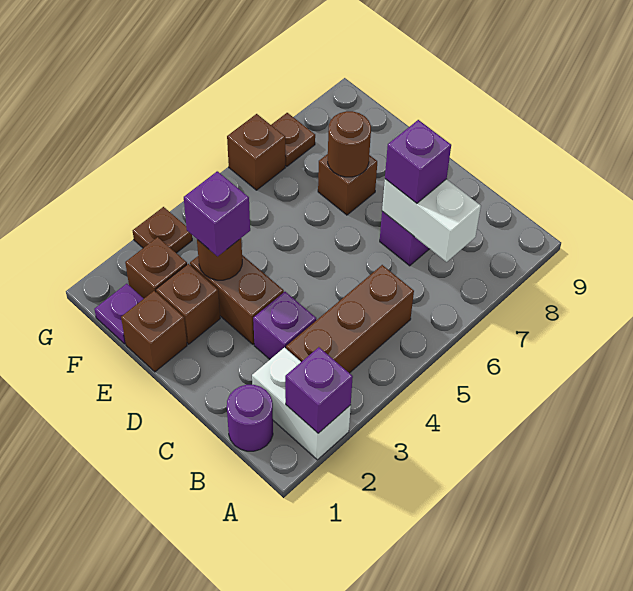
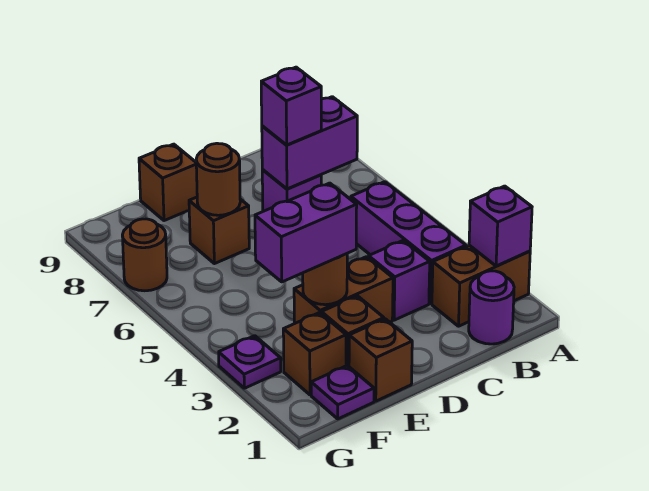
white 1x2 brick [252,347,351,460] -> brown 1x2 brick [432,245,530,326]
brown 1x3 brick [286,265,414,373] -> purple 1x3 brick [351,182,466,304]
white 1x2 brick [382,179,481,262] -> purple 1x2 brick [262,97,357,189]
purple 1x1 brick [184,171,250,256] -> purple 1x2 brick [255,183,357,282]
brown 1x1 plate [133,207,192,253] -> purple 1x1 plate [219,336,281,388]
brown 1x1 brick [227,114,285,190] -> brown 1x1 brick moved to [139,144,197,221]
brown 1x1 plate [271,113,315,166] -> brown 1x1 round brick [122,219,167,291]

